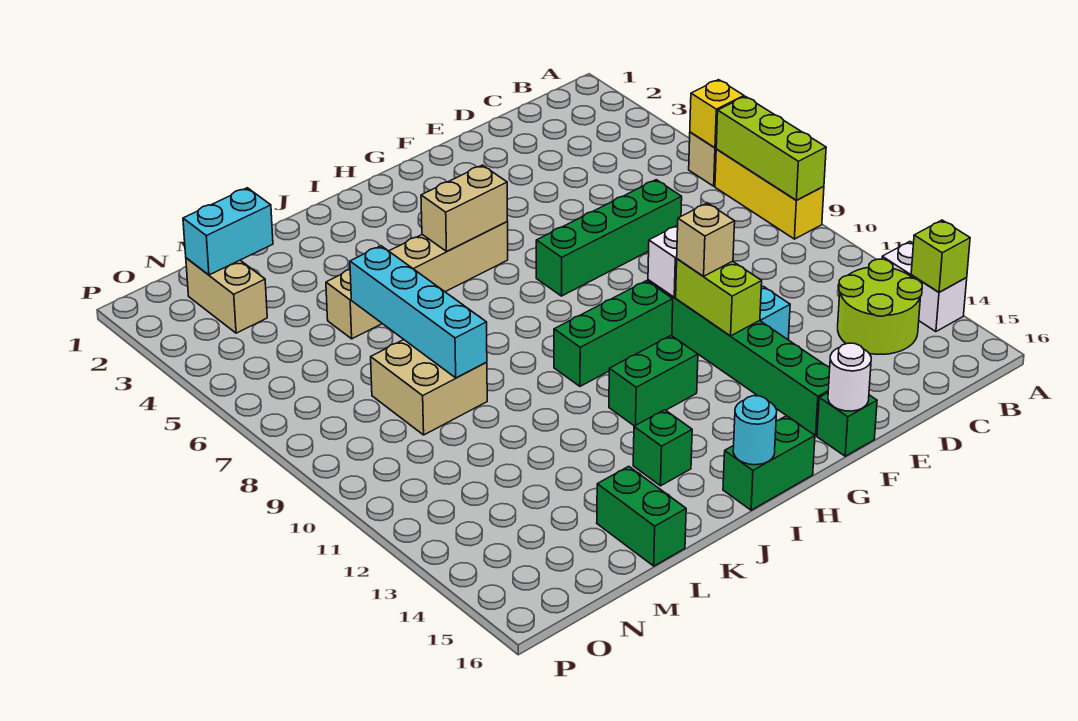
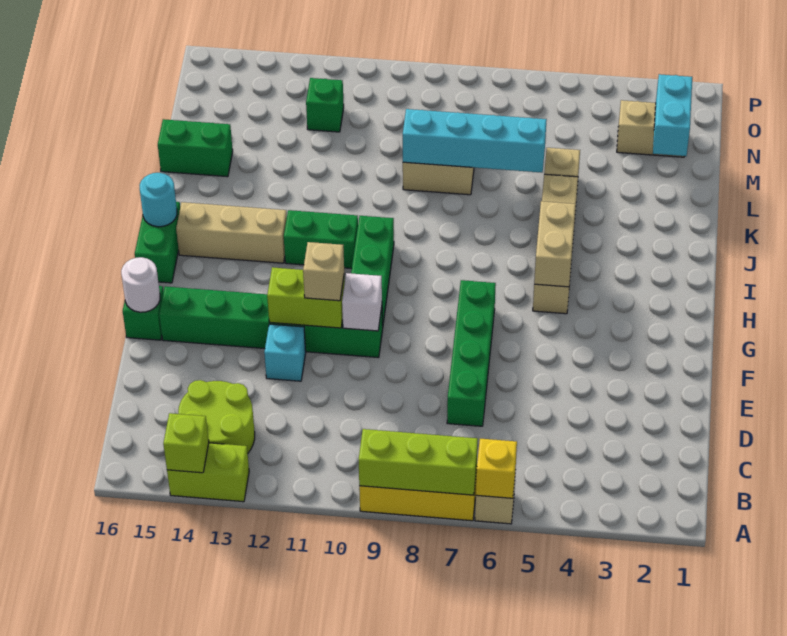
white 1x2 brick [882,242,967,332] -> lime 1x2 brick [167,443,249,502]
green 1x2 brick [609,336,698,426] -> green 1x2 brick turned to [284,210,358,269]
none -> tan 1x3 brick [176,202,287,263]
green 1x1 brick [633,410,692,486] -> green 1x1 brick moved to [306,78,344,132]

